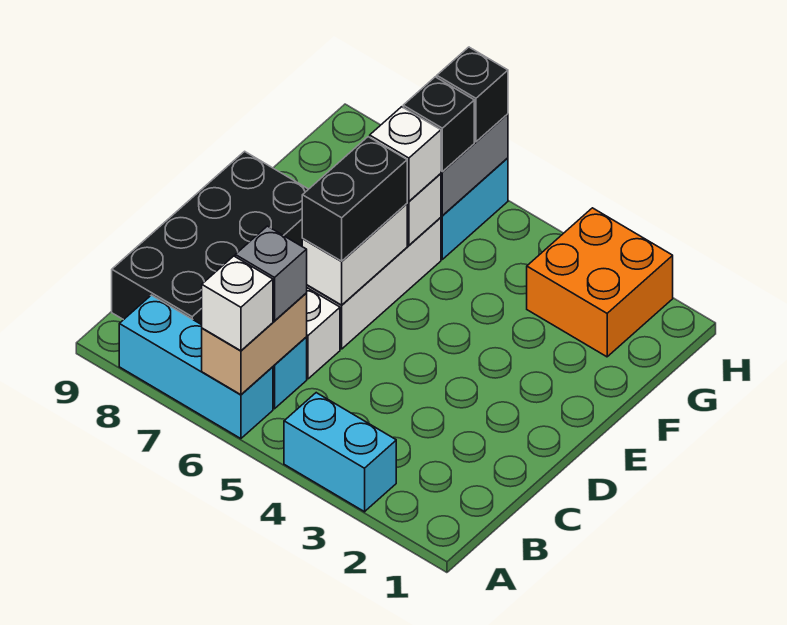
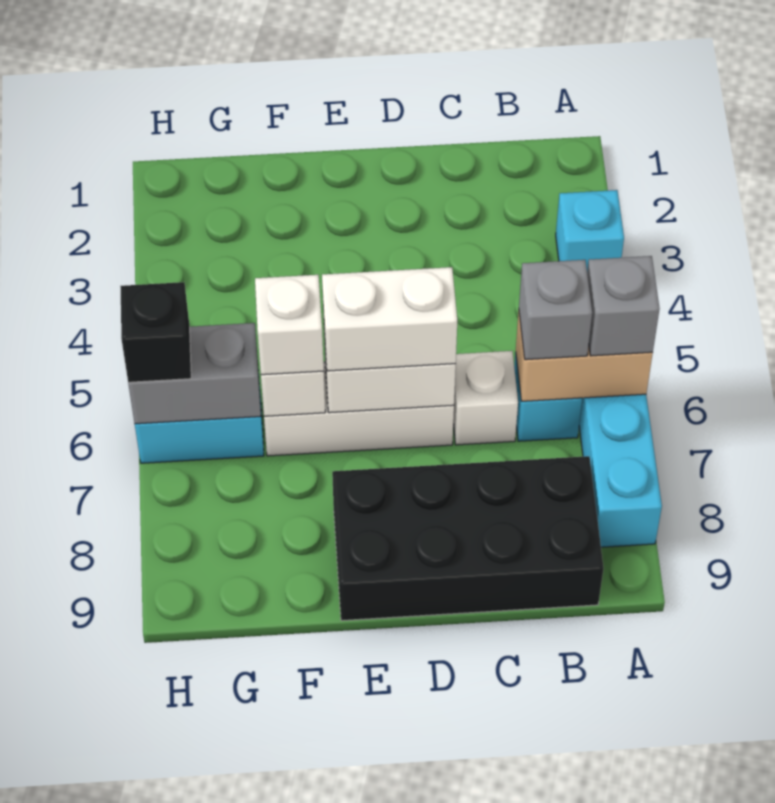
cyan 1x2 brick [284,393,396,512] -> cyan 1x1 brick [556,190,624,270]
white 1x1 brick [202,256,273,351] -> grey 1x1 brick [587,256,660,356]
black 1x2 brick [302,137,407,261] -> white 1x2 brick [322,267,457,371]
orange 2x2 brick [527,208,673,357] -> none
black 1x1 brick [403,77,474,172] -> none

